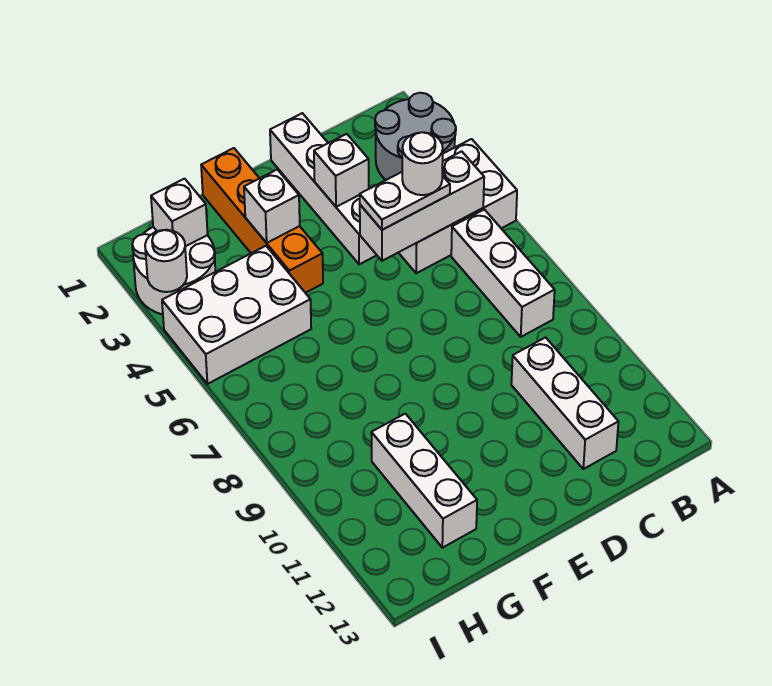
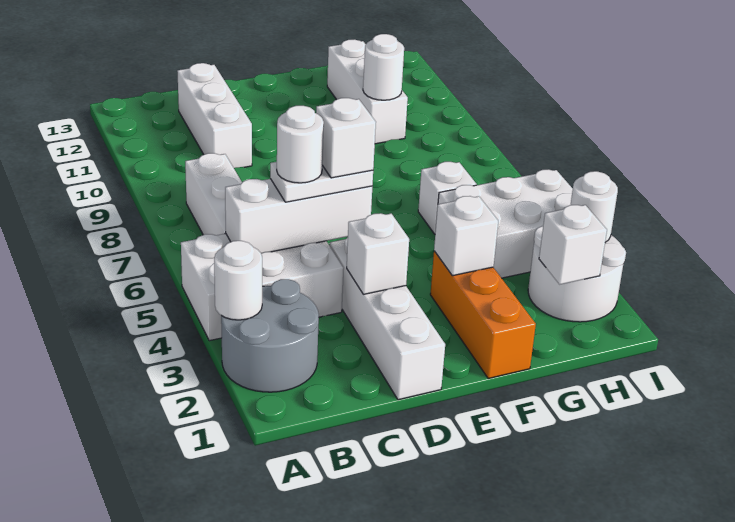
none -> white 1x1 round brick [214,241,262,320]
none -> white 1x1 brick [316,98,376,178]
orange 1x4 brick [201,148,323,293] -> orange 1x3 brick [430,251,536,378]
none -> white 1x1 brick [418,162,477,234]
none -> white 1x1 round brick [363,34,404,100]

